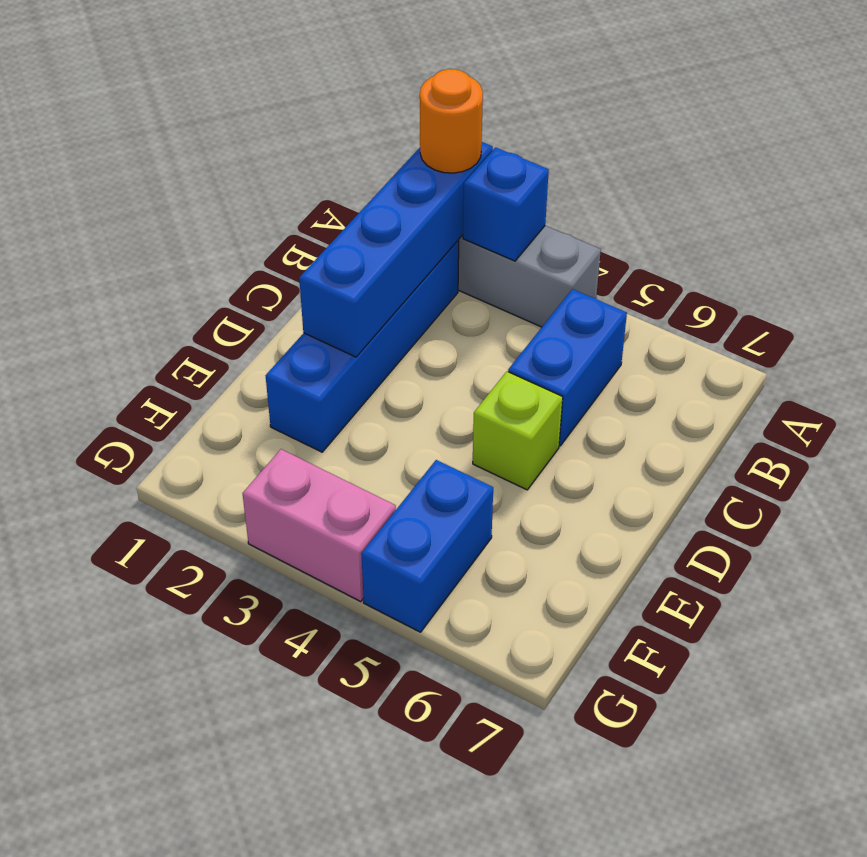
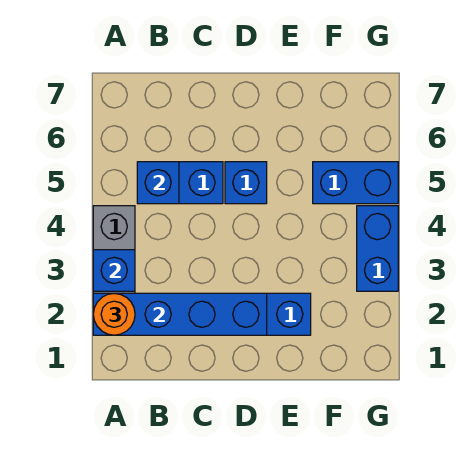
none -> blue 1x1 brick [137,162,179,204]
lime 1x1 brick [473,371,563,490] -> blue 1x1 brick [225,162,267,204]
pink 1x2 brick [243,449,396,602] -> blue 1x2 brick [357,206,398,291]

